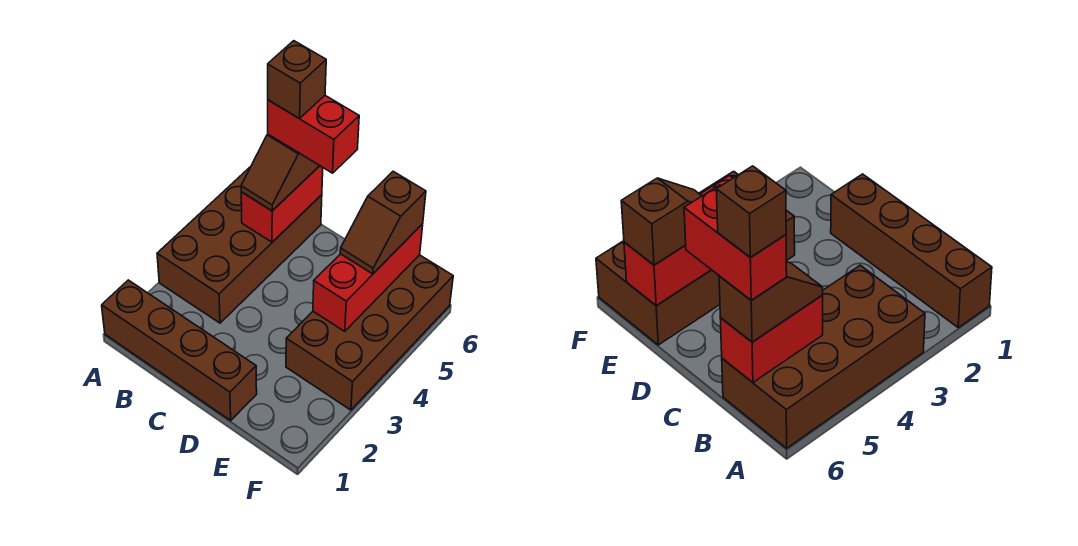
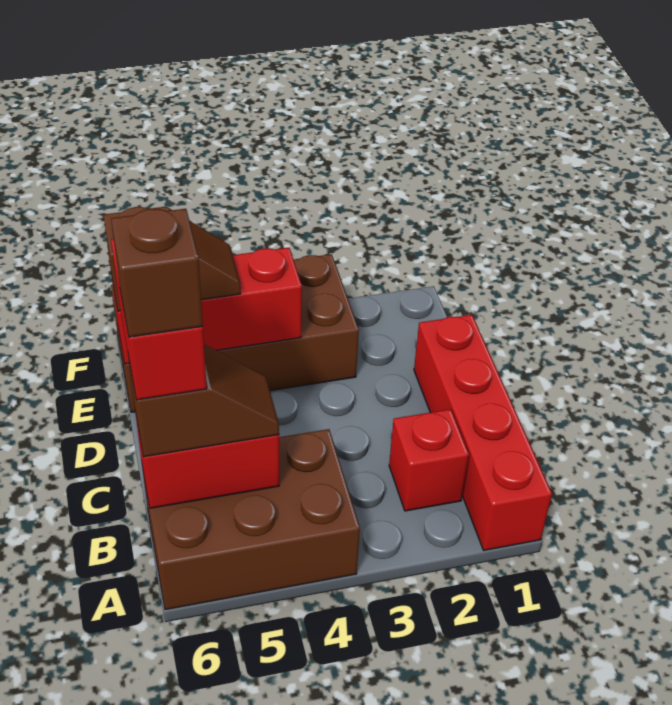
brown 1x4 brick [102,280,257,420] -> red 1x4 brick [414,315,552,550]
brown 2x4 brick [157,167,322,323] -> brown 2x3 brick [142,429,360,610]
none -> red 1x1 brick [389,409,469,511]

